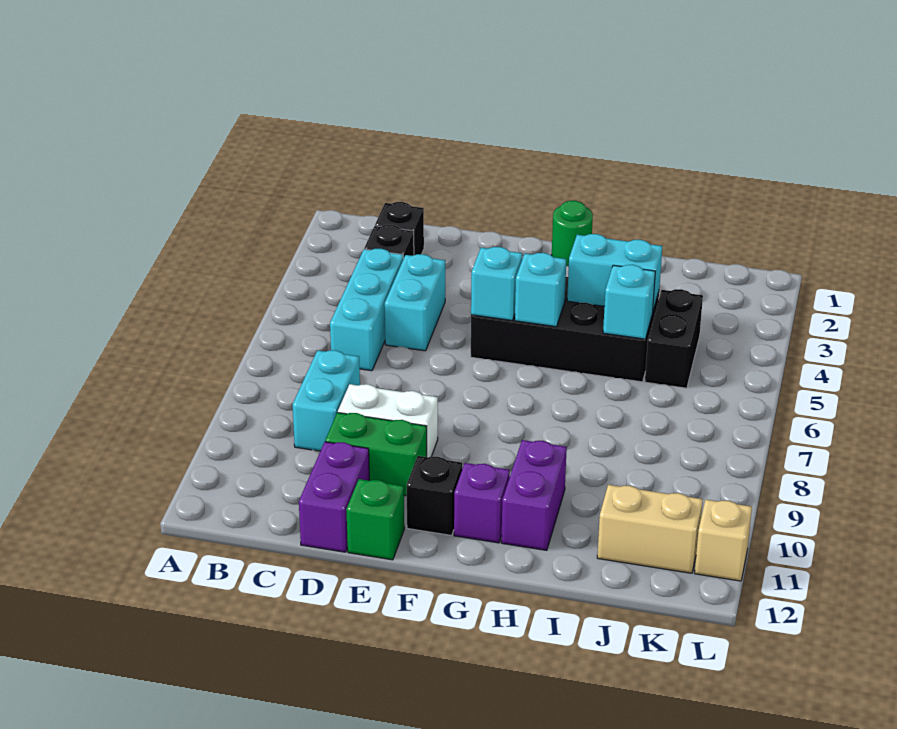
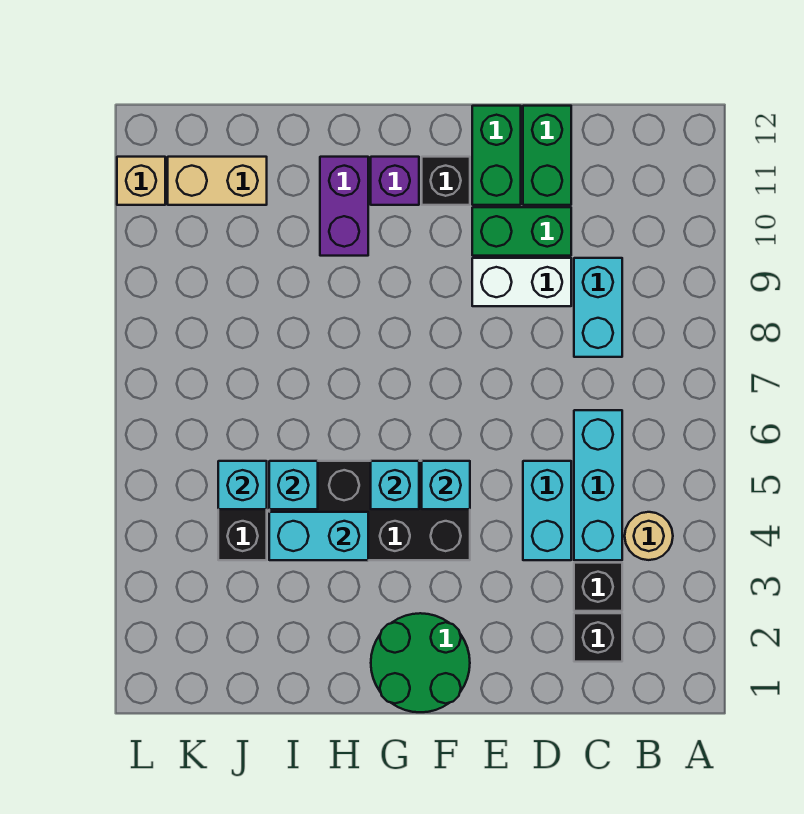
none -> tan 1x1 round brick [625,512,673,560]
purple 1x2 brick [299,442,369,552] -> green 1x2 brick [523,106,571,205]
green 1x1 brick [346,479,404,560] -> green 1x2 brick [472,106,521,205]
green 1x1 round brick [552,201,593,266] -> green 2x2 round brick [371,613,470,712]
none -> cyan 1x1 brick [218,461,267,509]

